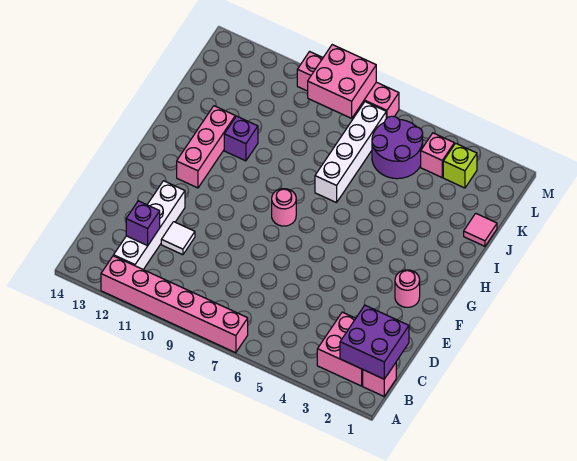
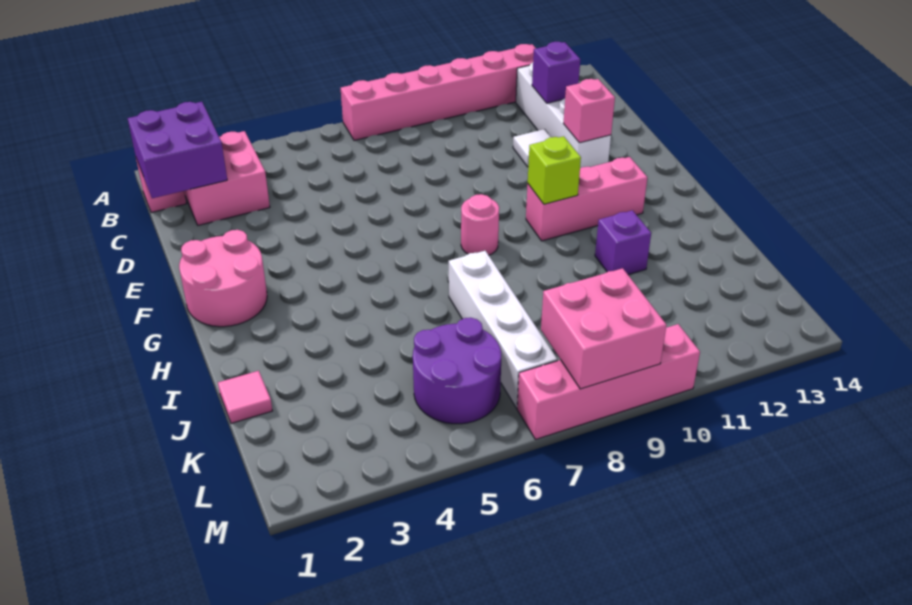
pink 1x1 round brick [395,270,420,307] -> pink 2x2 round brick [179,230,267,327]
pink 1x3 brick [177,106,235,188] -> pink 1x3 brick turned to [526,157,647,241]
lime 1x1 brick [443,143,477,188] -> lime 1x1 brick moved to [528,136,581,204]
pink 1x1 brick [421,133,454,177] -> pink 1x1 brick moved to [563,79,615,143]

